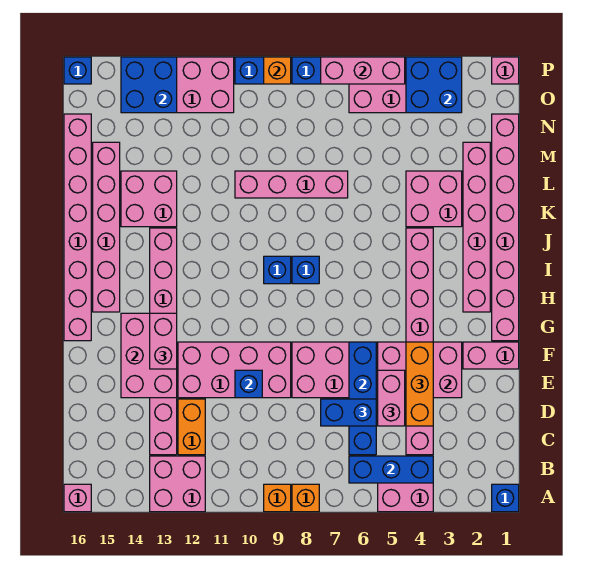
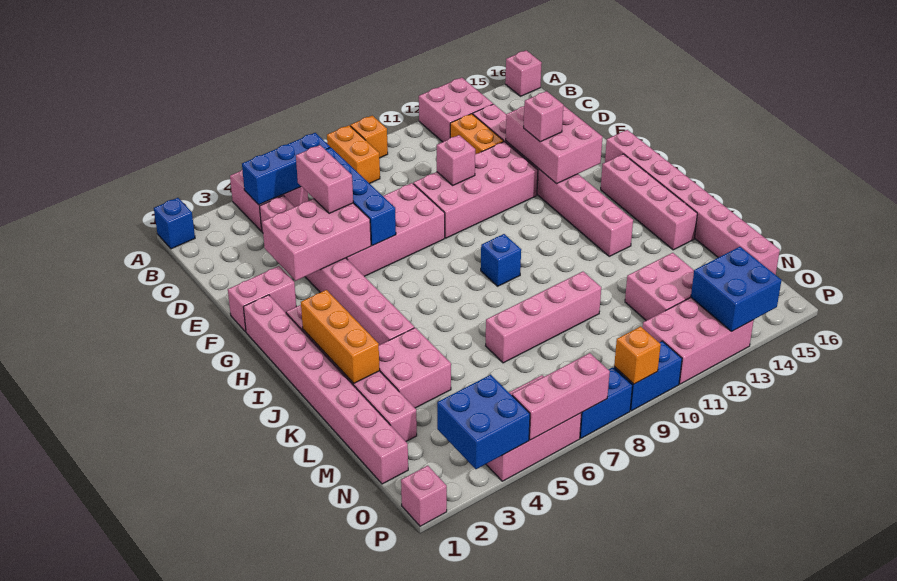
orange 1x1 brick [292,484,319,512] -> orange 1x2 brick [327,125,380,184]
orange 1x3 brick [406,342,433,426] -> orange 1x3 brick moved to [301,290,380,383]
blue 1x2 brick [321,399,376,426] -> none
blue 1x1 brick [235,370,262,398] -> pink 1x1 brick [437,135,475,185]
pink 1x2 brick [150,313,177,369] -> pink 1x1 brick [524,91,563,142]
pink 1x6 brick [93,142,120,312] -> pink 1x4 brick [601,154,697,250]
blue 1x1 brick [292,256,319,284] -> none
pink 2x2 brick [121,171,177,227] -> pink 2x2 brick moved to [625,253,694,321]
blue 1x1 brick [64,57,91,84] -> none

